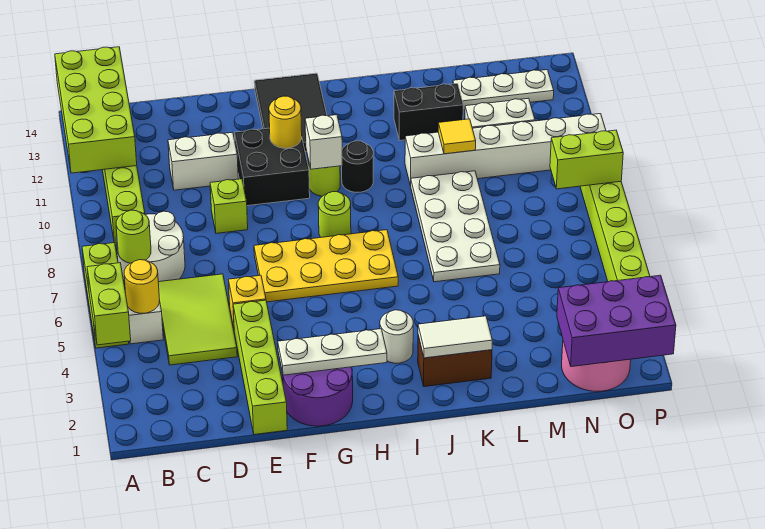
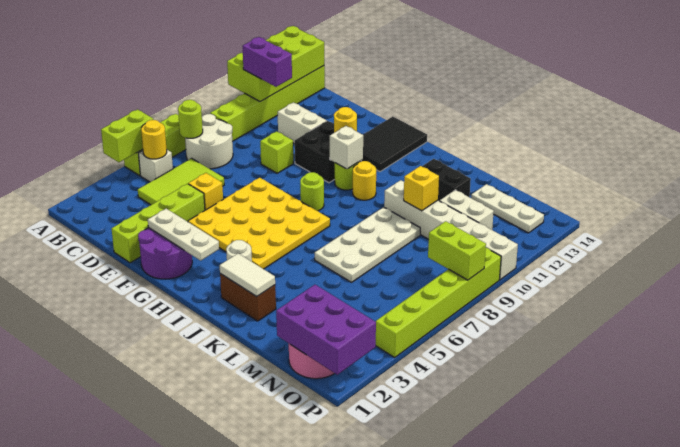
none -> purple 1x2 brick [242,37,292,87]
yellow 2x4 plate [254,230,398,302] -> yellow 4x4 plate [188,178,330,269]
black 1x1 round brick [342,141,373,192] -> yellow 1x1 round brick [353,161,376,200]
yellow 1x1 tile [438,119,476,154] -> yellow 1x1 brick [404,166,439,211]

